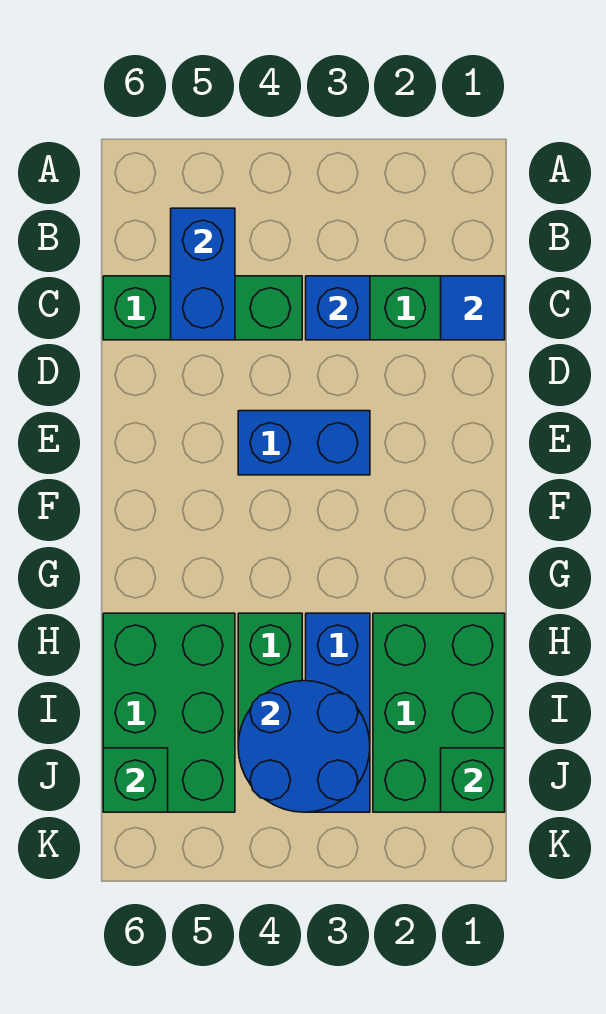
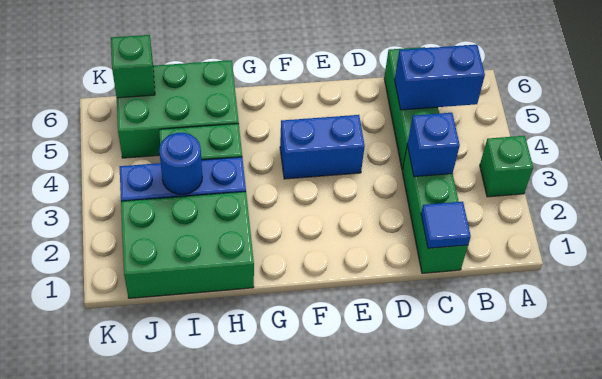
blue 1x2 brick [238,411,370,475] -> blue 1x2 brick turned to [280,115,365,179]
blue 2x2 round brick [238,681,370,812] -> blue 1x1 round brick [159,133,202,194]
green 1x1 brick [441,748,505,812] -> green 1x1 brick moved to [480,136,533,197]

